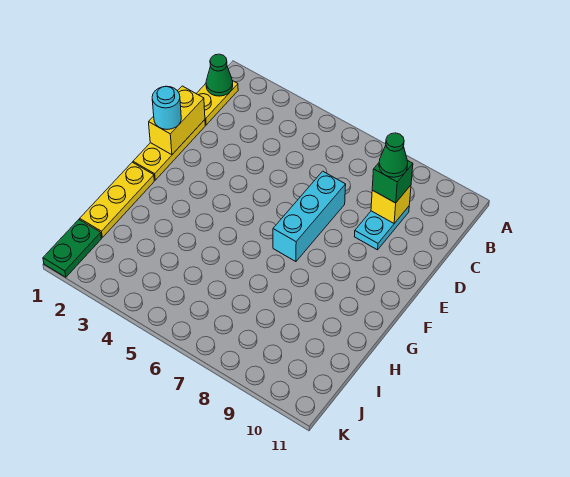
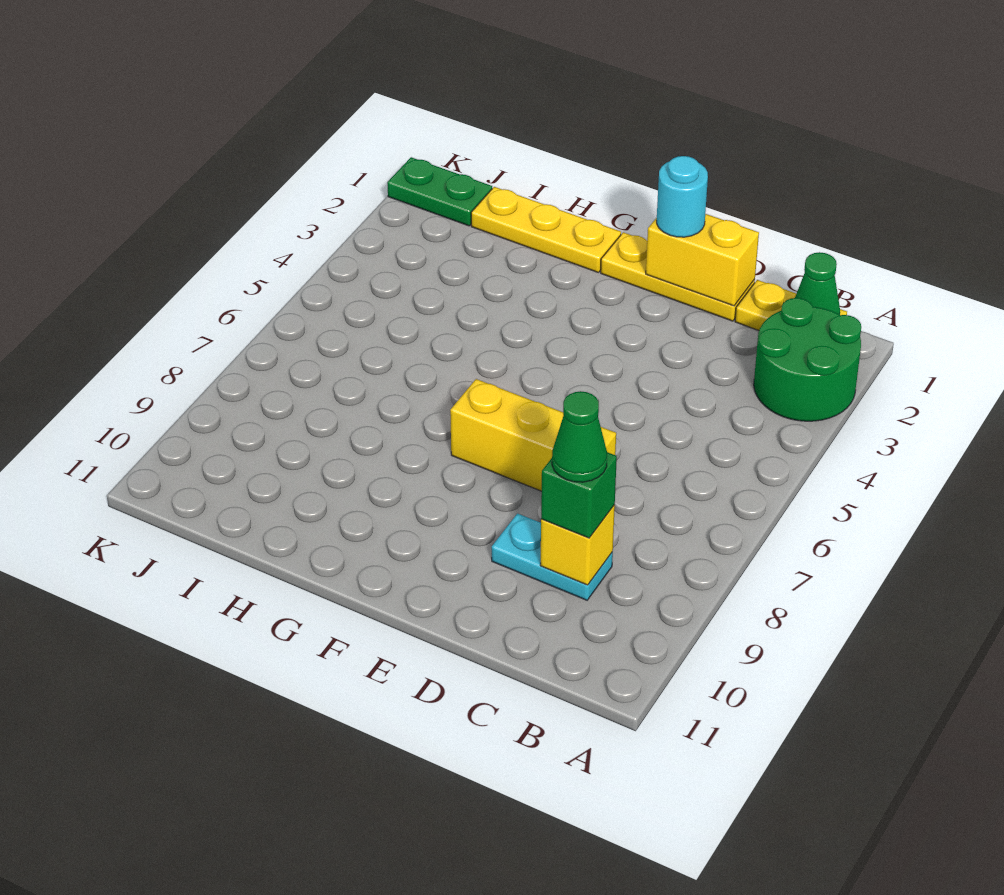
none -> green 2x2 round brick [754,298,861,421]
cyan 1x3 brick [273,171,346,262] -> yellow 1x3 brick [450,379,616,491]

